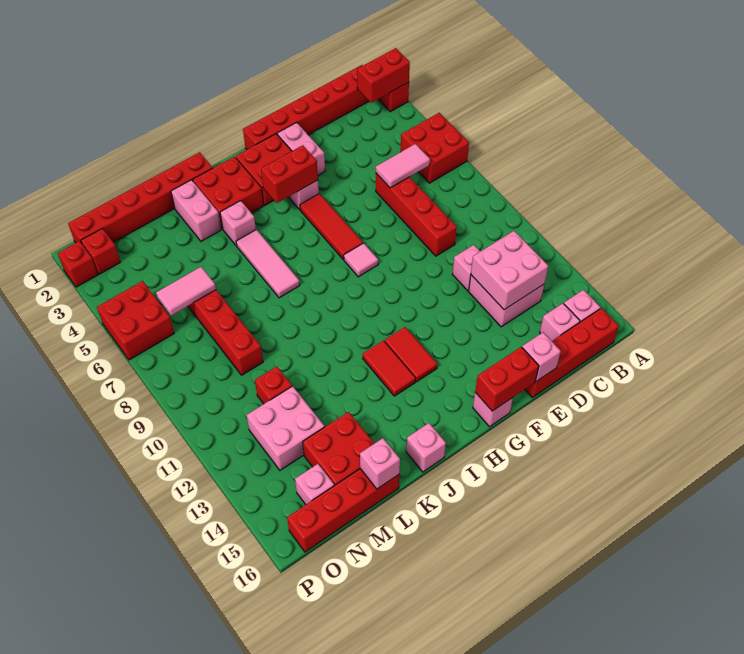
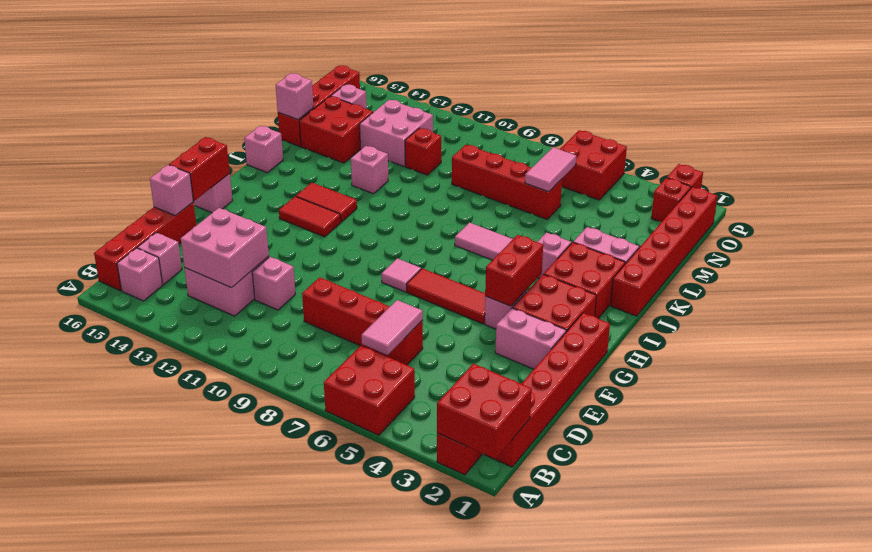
red 1x2 brick [357,48,410,103] -> red 2x2 brick [437,364,532,459]
none -> pink 1x1 brick [351,146,388,194]

